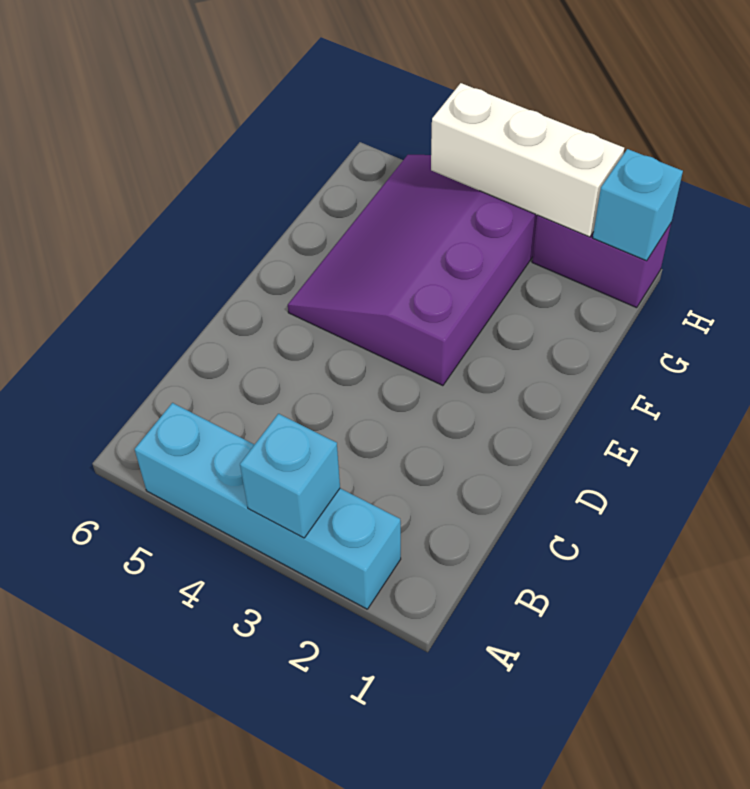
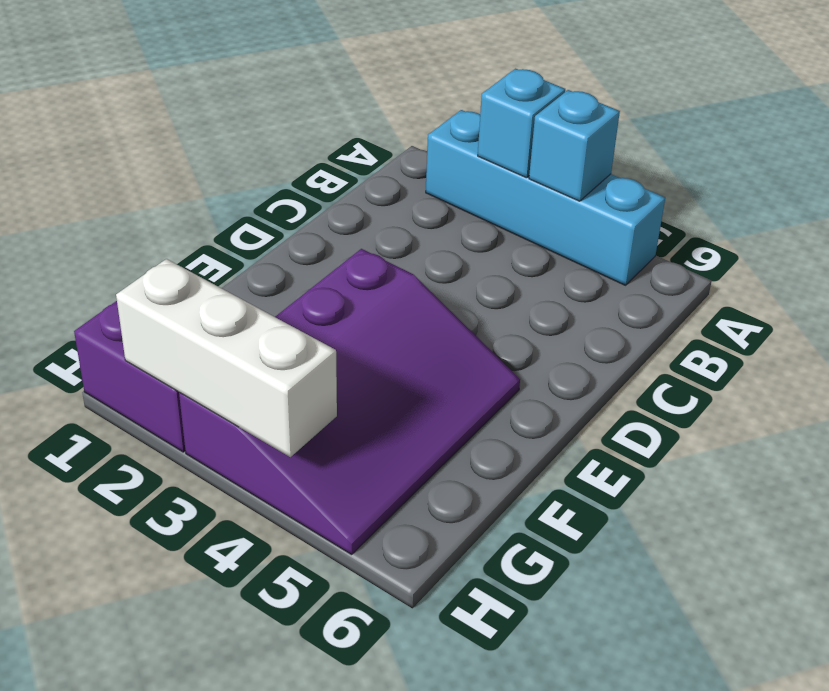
cyan 1x1 brick [593,149,683,261] -> cyan 1x1 brick moved to [529,90,620,201]

